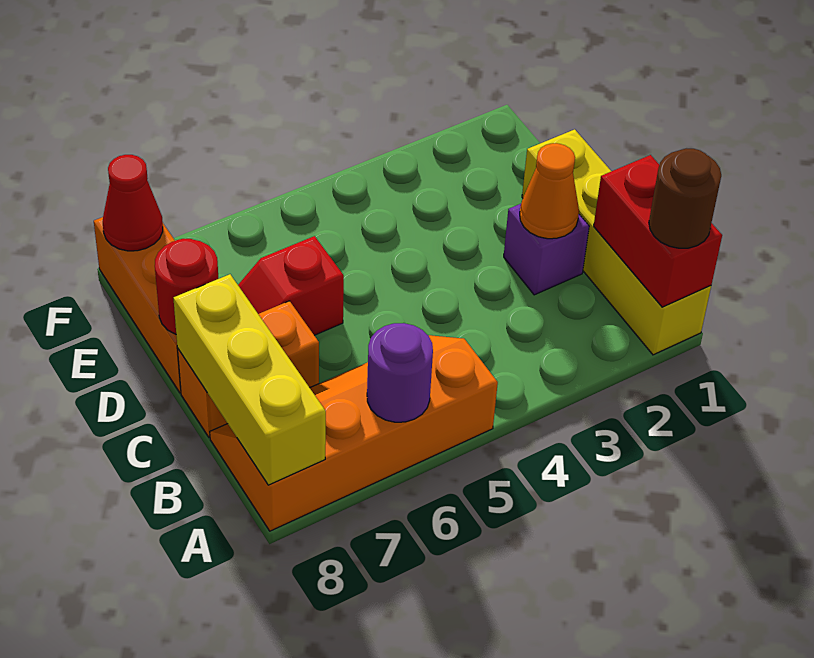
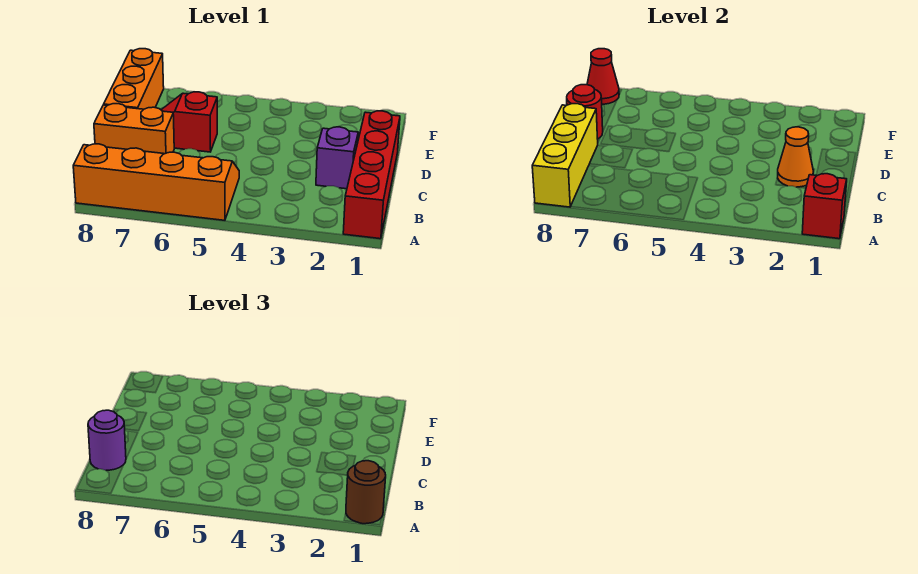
yellow 1x4 brick [522,129,711,355] -> red 1x4 brick [343,111,400,239]
red 1x2 brick [594,155,722,307] -> red 1x1 brick [802,174,847,239]
purple 1x1 round brick [367,323,433,422] -> purple 1x1 round brick moved to [88,410,126,470]

